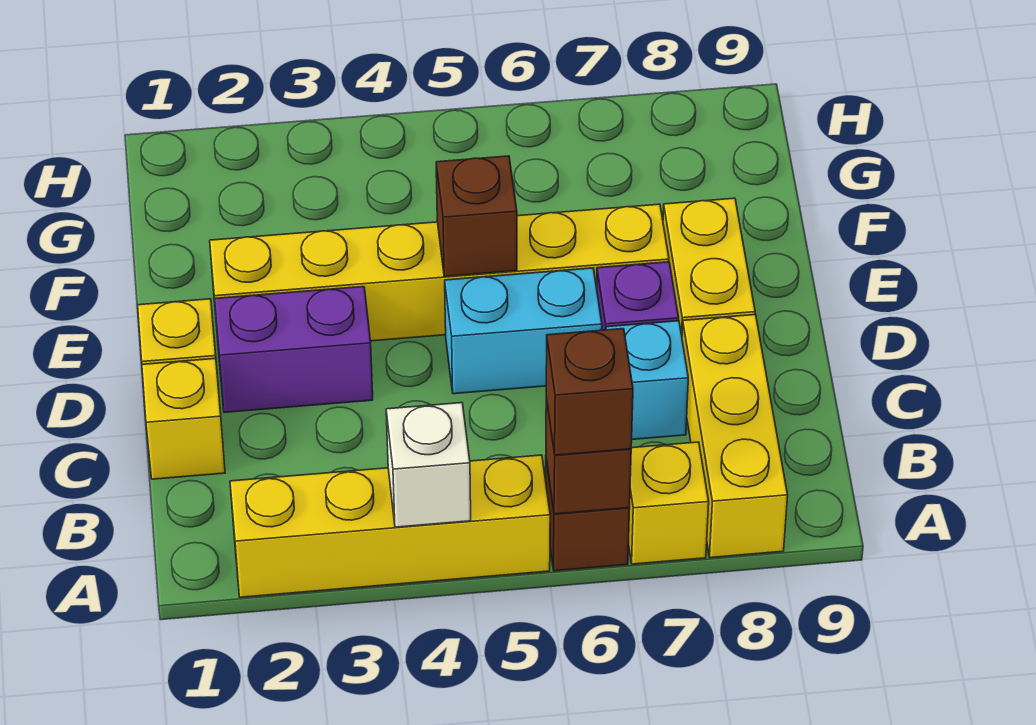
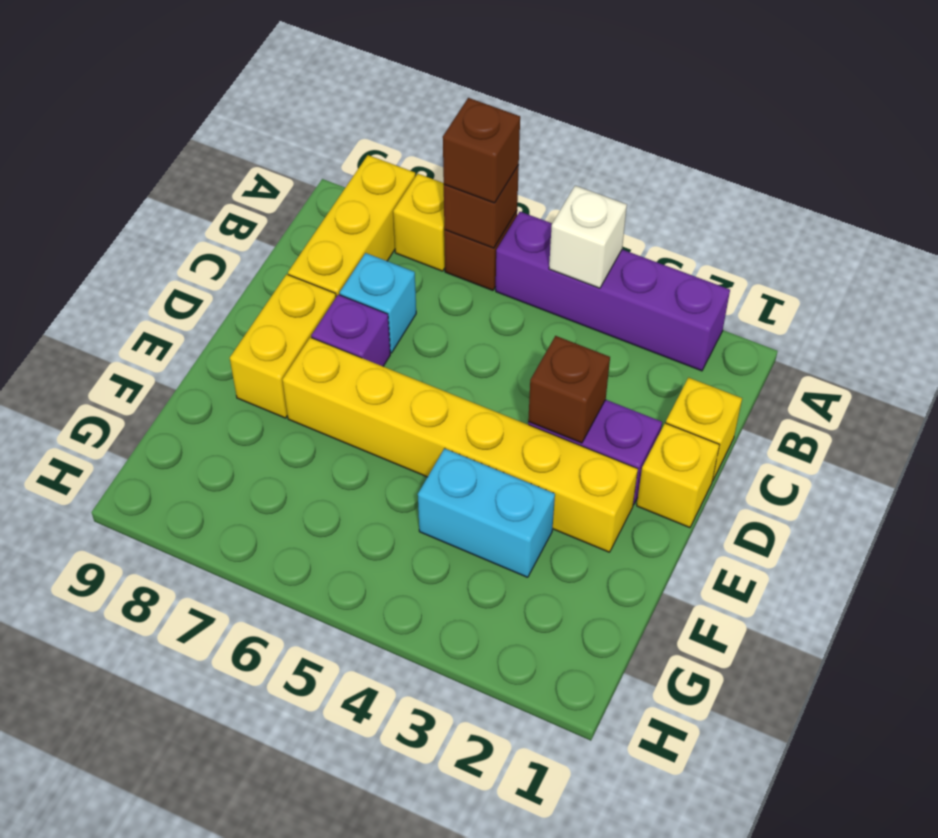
yellow 1x4 brick [230,455,550,597] -> purple 1x4 brick [496,212,730,371]
cyan 1x2 brick [445,268,602,394] -> cyan 1x2 brick moved to [418,448,555,577]
brown 1x1 brick [436,156,517,277] -> brown 1x1 brick moved to [528,336,610,443]

